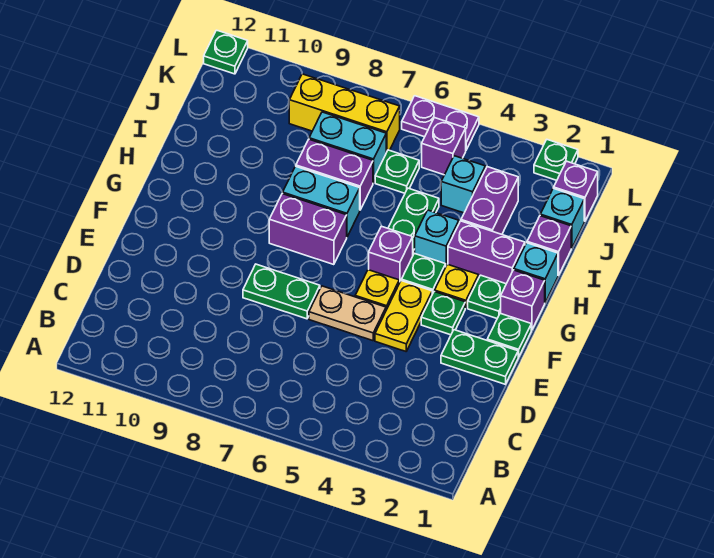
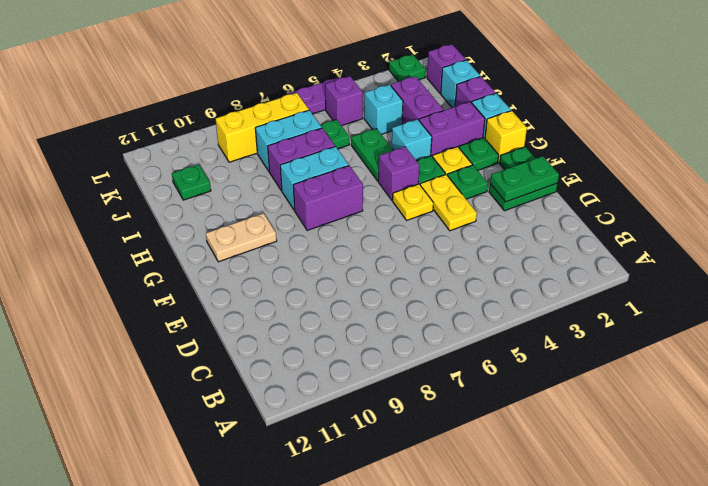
tan 1x2 plate [309,286,386,341] -> tan 1x2 plate moved to [206,213,277,262]
green 1x2 plate [243,264,320,319] -> green 1x2 plate moved to [490,156,559,202]
purple 1x1 brick [501,270,545,330] -> yellow 1x1 brick [485,111,527,163]
green 1x1 plate [204,30,248,74] -> green 1x1 plate moved to [172,164,211,200]

